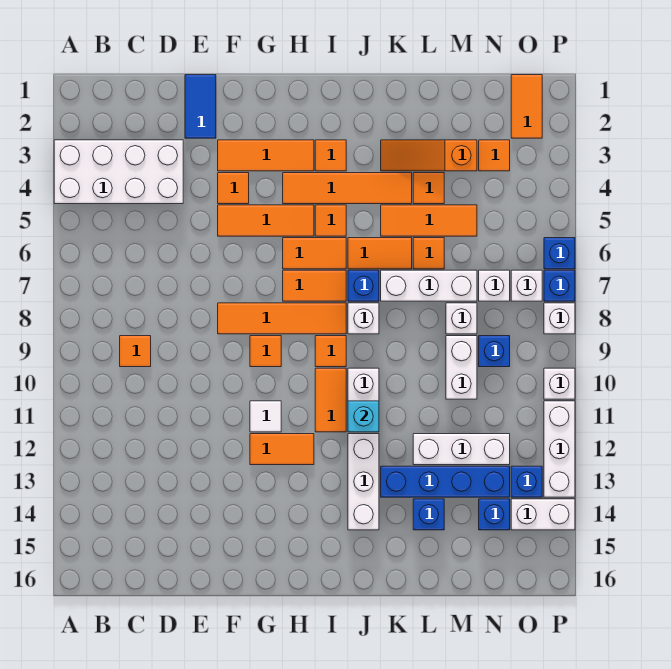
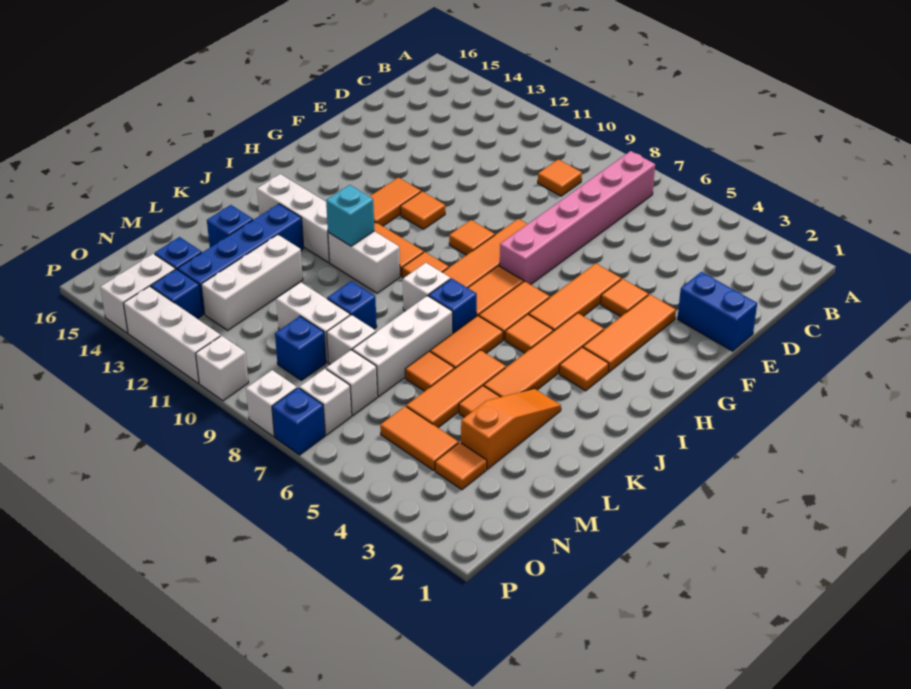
white 2x4 brick [54,140,183,204] -> none
none -> pink 1x6 brick [500,151,655,285]
blue 1x2 tile [185,75,216,138] -> blue 1x2 brick [678,272,757,351]
white 1x1 tile [250,401,281,432] -> orange 1x1 tile [400,191,445,229]
orange 1x2 tile [511,75,542,138] -> orange 1x2 tile moved to [380,406,459,471]
blue 1x1 brick [544,238,575,269] -> blue 1x1 brick moved to [327,281,377,329]

